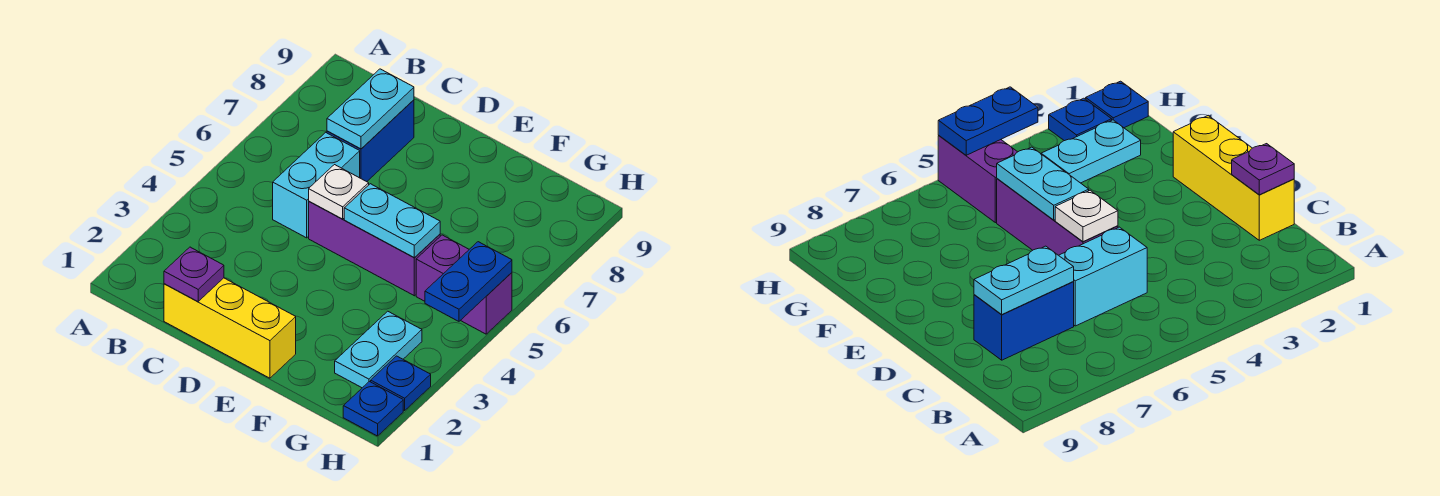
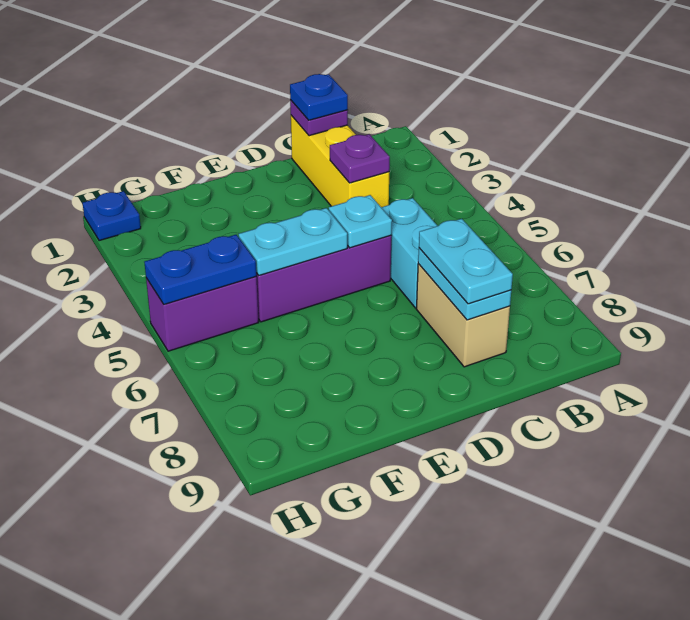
yellow 1x3 brick [164,278,296,378] -> yellow 1x3 brick turned to [291,115,389,207]
none -> purple 1x1 plate [330,134,390,183]
blue 1x2 brick [327,100,414,182] -> tan 1x2 brick [416,264,510,367]
white 1x1 plate [309,165,369,219] -> cyan 1x1 plate [329,195,392,248]
cyan 1x2 plate [335,311,422,388] -> cyan 1x2 plate moved to [419,219,513,304]
blue 1x1 plate [371,356,431,410] -> blue 1x1 plate moved to [290,74,348,120]
blue 1x2 plate [425,242,512,321] -> blue 1x2 plate turned to [144,235,256,304]

